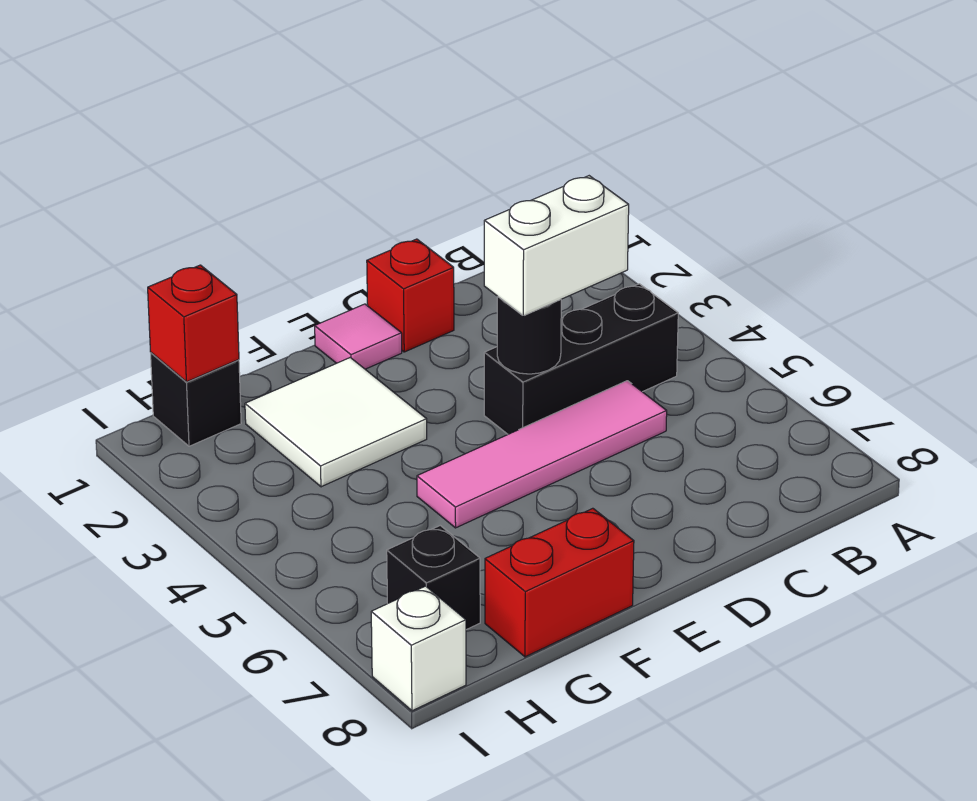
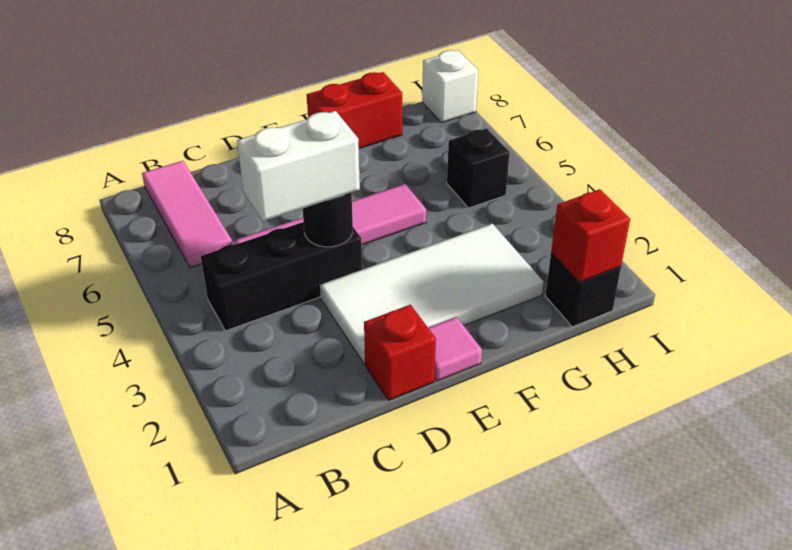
none -> pink 1x3 tile [142,161,232,268]
white 2x2 tile [245,358,427,487] -> white 2x4 tile [320,224,544,364]
black 1x1 brick [387,526,480,630] -> black 1x1 brick moved to [447,128,510,208]

